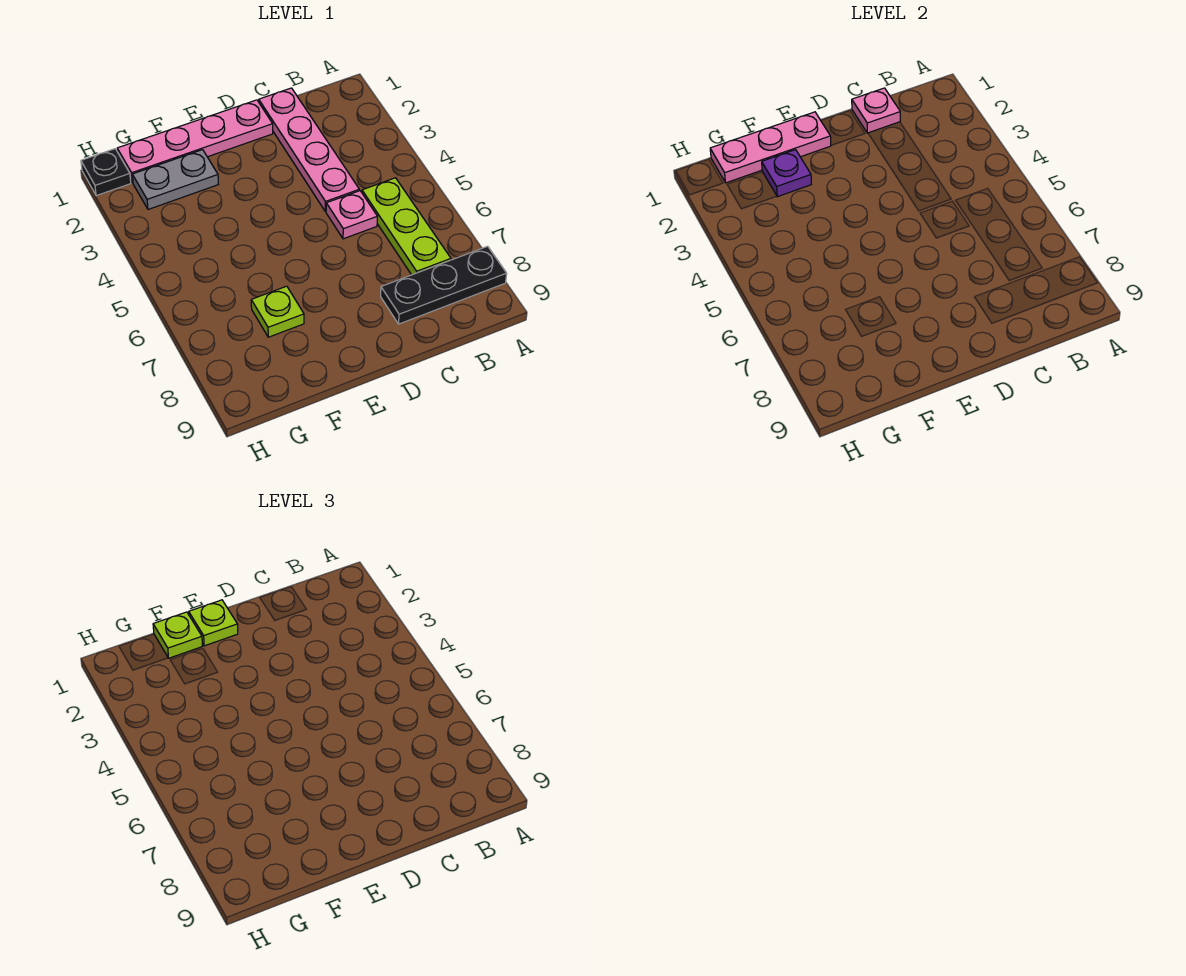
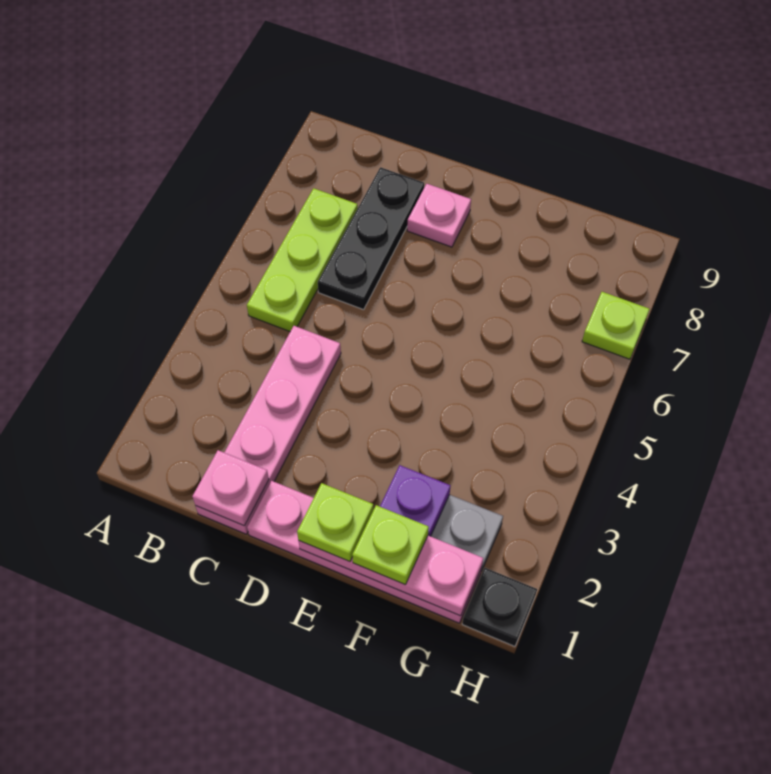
black 1x3 plate [381,246,507,324] -> black 1x3 plate turned to [318,167,424,310]
pink 1x1 plate [326,191,377,239] -> pink 1x1 plate moved to [407,184,471,247]
lime 1x1 plate [251,286,304,337] -> lime 1x1 plate moved to [582,292,649,359]

